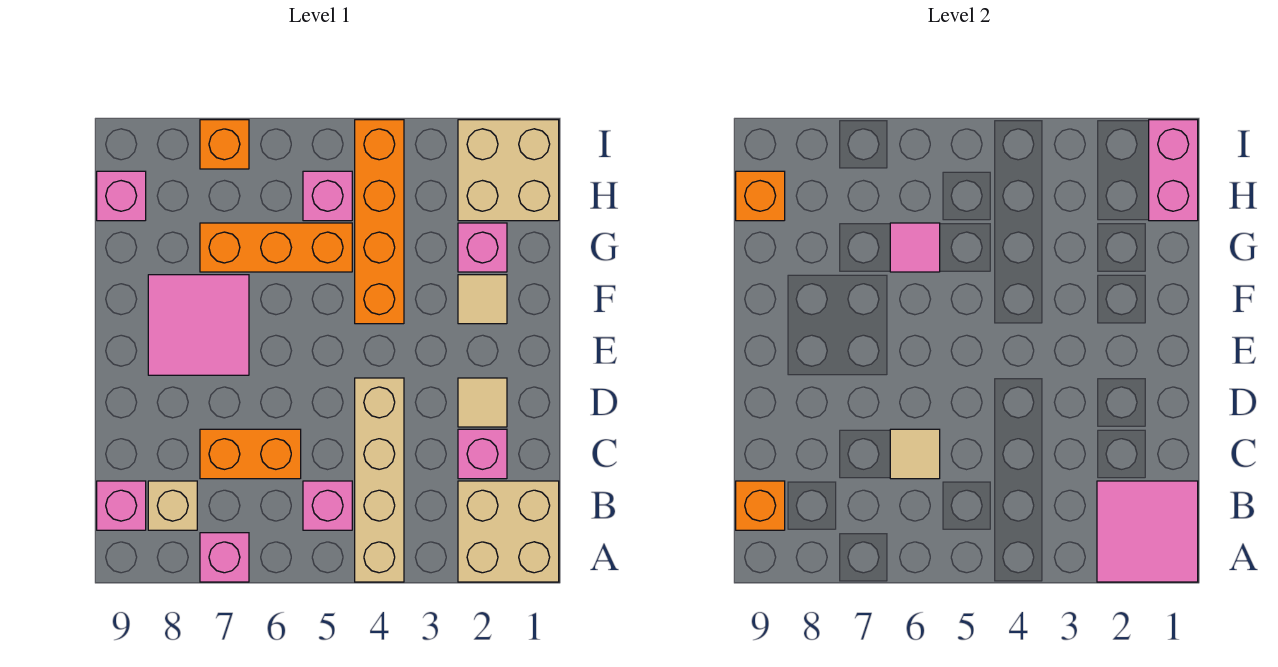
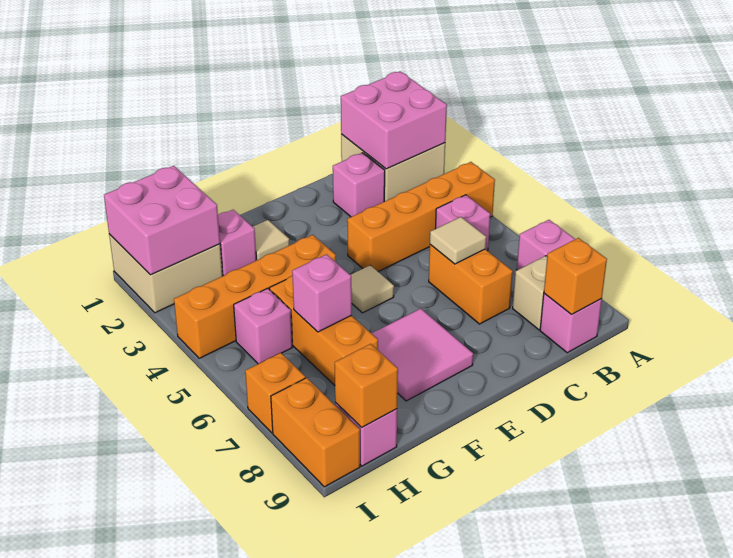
pink 2x2 tile [1097,481,1198,582] -> pink 2x2 brick [341,71,447,169]
tan 1x4 brick [355,378,404,582] -> orange 1x4 brick [347,162,495,272]
tan 1x1 tile [458,378,507,427] -> tan 1x1 tile moved to [351,265,394,313]
pink 1x1 tile [890,223,940,272] -> pink 1x1 brick [292,254,352,332]
pink 1x2 brick [1149,120,1198,221] -> pink 2x2 brick [104,166,220,275]
none -> orange 1x2 brick [271,378,360,487]

